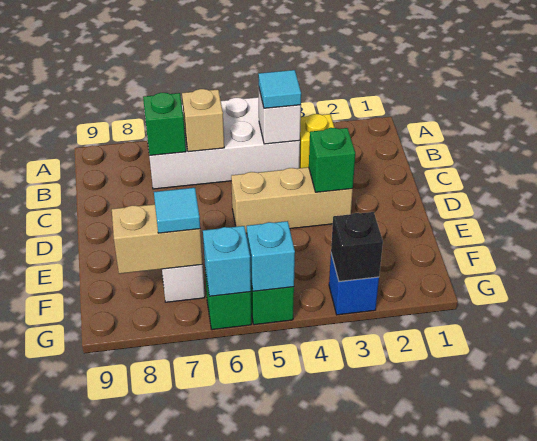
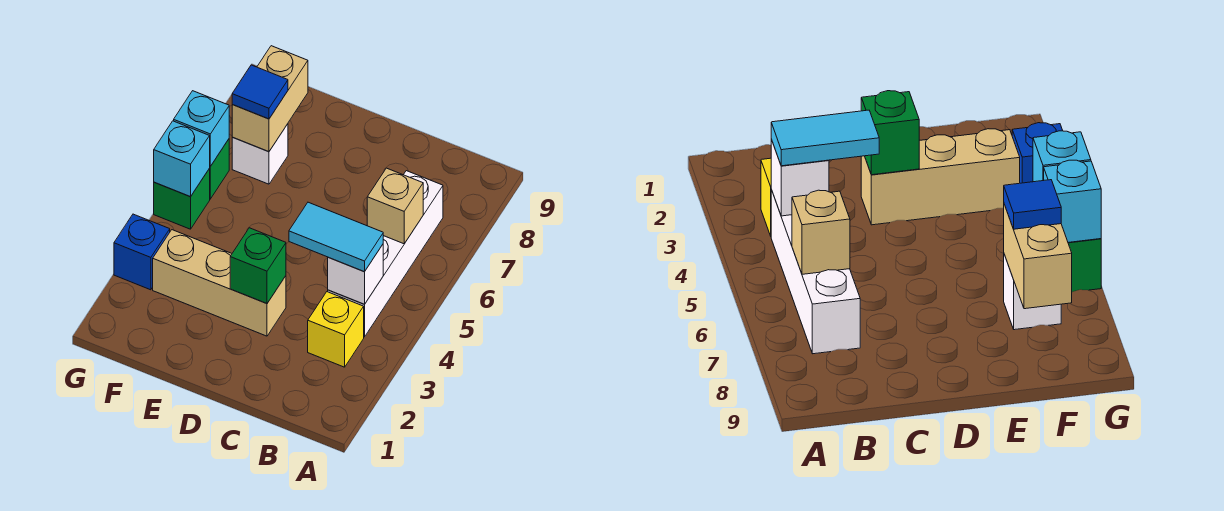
white 2x4 brick [147,97,300,189] -> white 1x4 brick [328,171,443,337]
cyan 1x1 tile [258,70,301,108] -> cyan 1x2 tile [289,202,383,272]
green 1x1 brick [143,93,186,155] -> none
tan 1x3 brick [231,167,353,233] -> tan 1x3 brick turned to [153,230,286,336]
cyan 1x1 tile [154,188,200,233] -> blue 1x1 tile [232,65,288,119]
black 1x1 brick [331,212,383,282] -> none

